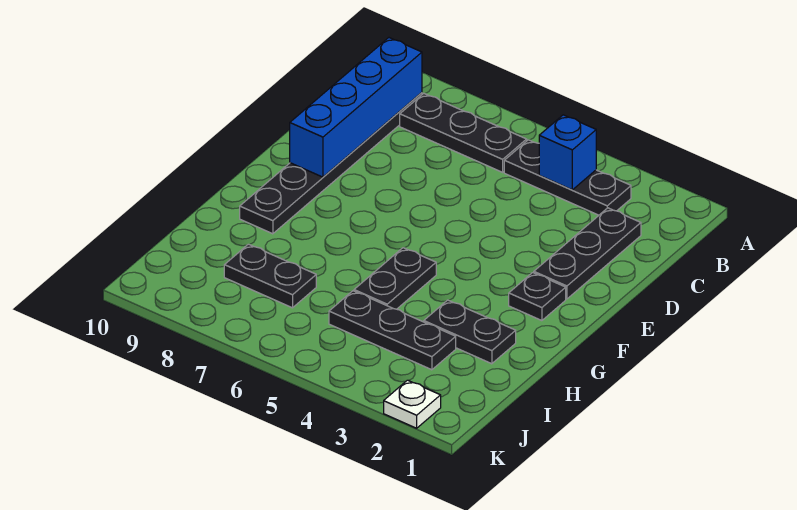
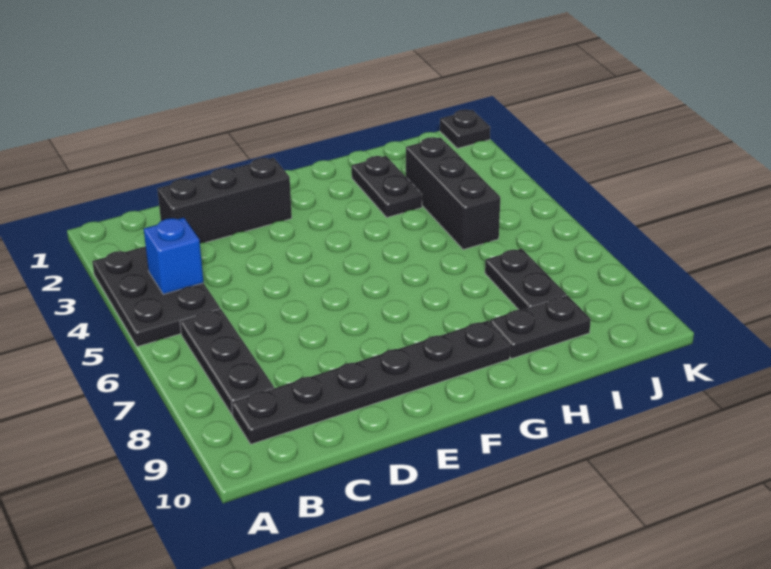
black 1x3 plate [504,140,631,215] -> black 2x3 plate [92,246,220,347]
blue 1x4 brick [290,38,422,177] -> none
black 1x3 plate [534,208,641,299] -> black 1x3 brick [157,158,292,243]
black 1x1 plate [509,273,566,321] -> black 1x1 plate moved to [440,109,490,148]
black 1x2 plate [354,248,436,309] -> black 1x2 plate moved to [490,295,591,359]
black 1x3 plate [329,291,456,370] -> black 1x3 brick [406,137,500,250]
white 1x1 plate [384,380,441,428] -> none

